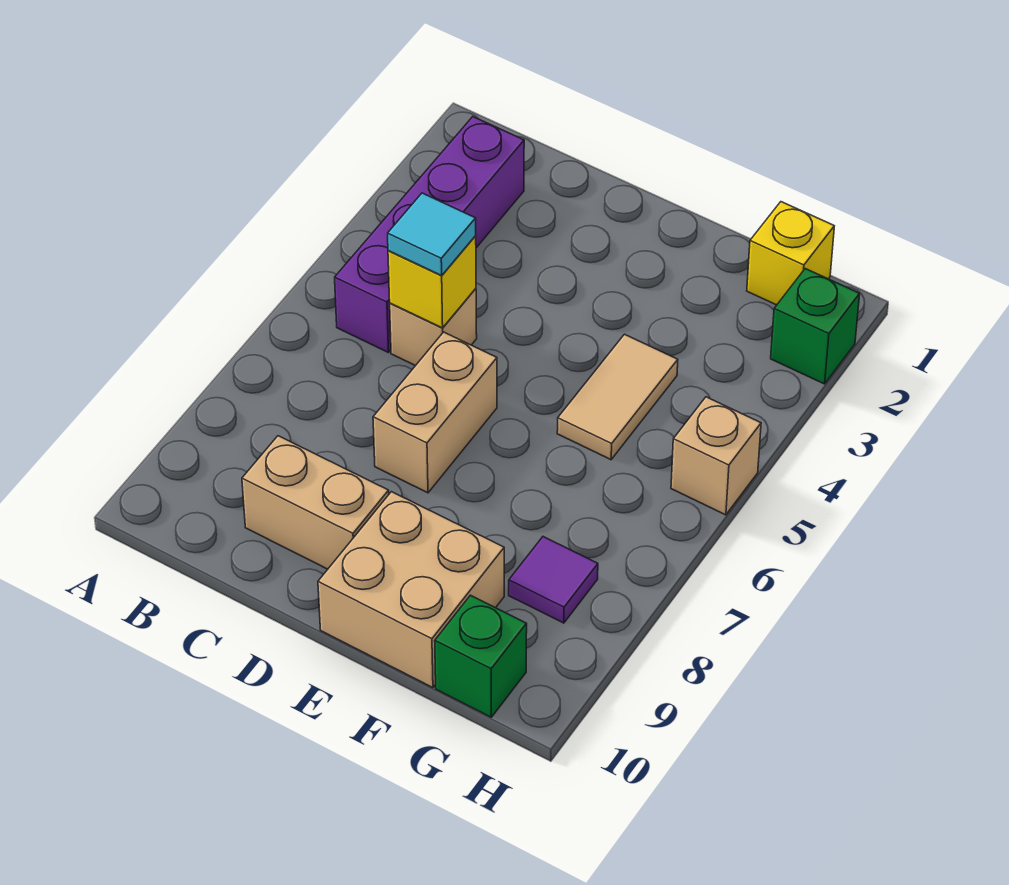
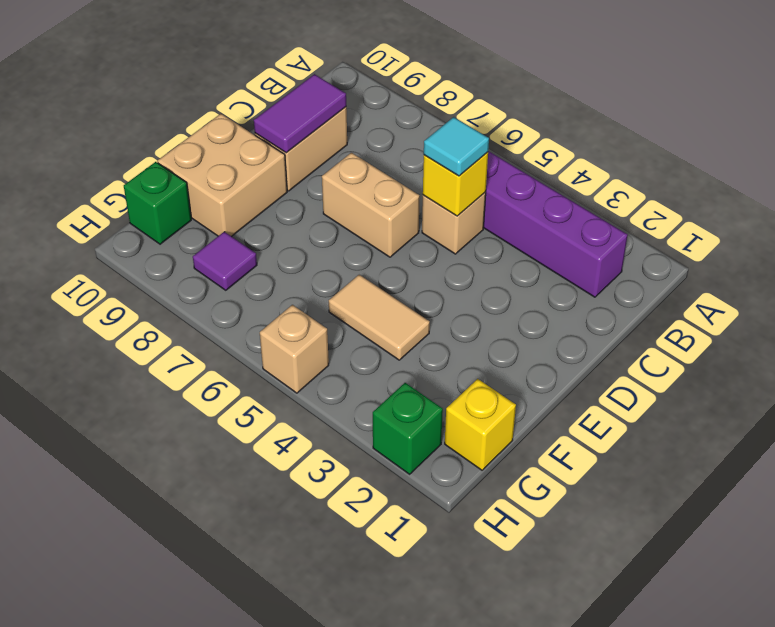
none -> purple 1x2 tile [254,74,346,153]

